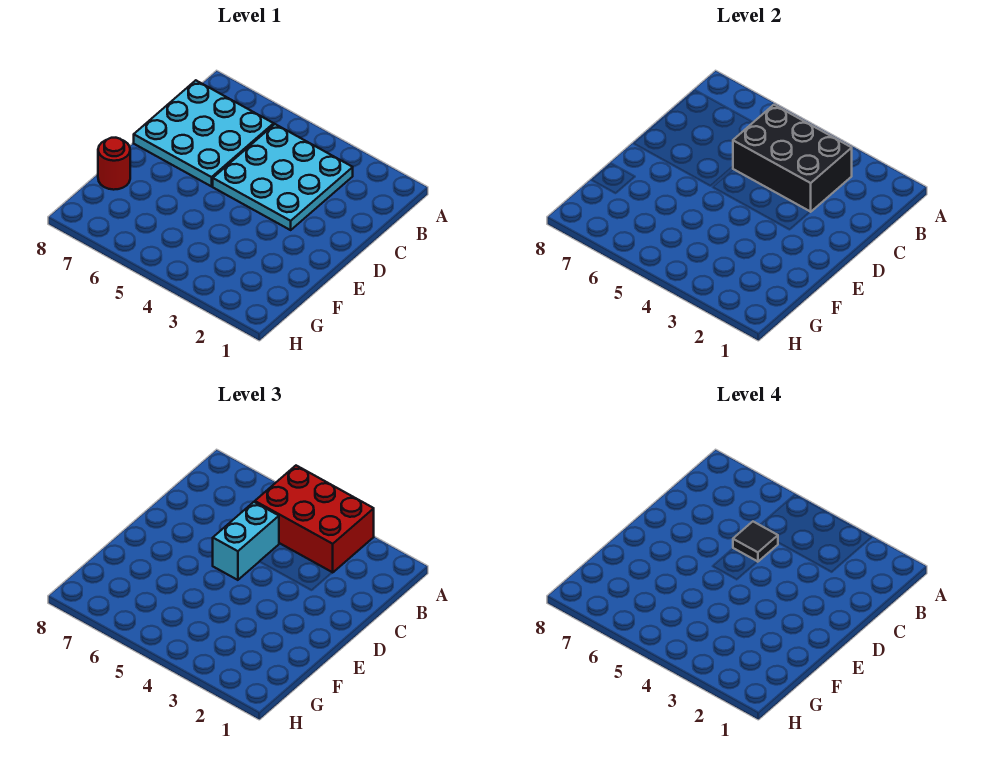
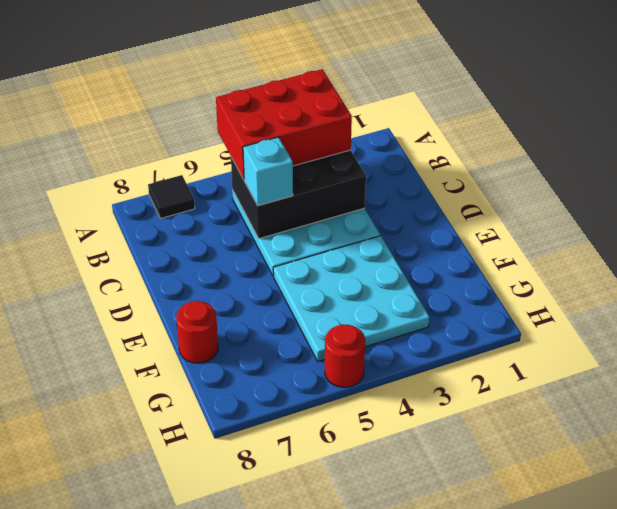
cyan 3x3 plate [134,80,274,186] -> cyan 3x3 plate moved to [273,236,430,362]
cyan 1x2 brick [213,502,279,580] -> cyan 1x1 brick [243,137,293,206]
black 1x1 tile [733,522,778,562] -> black 1x1 tile moved to [148,175,195,218]
none -> red 1x1 round brick [325,325,365,387]

